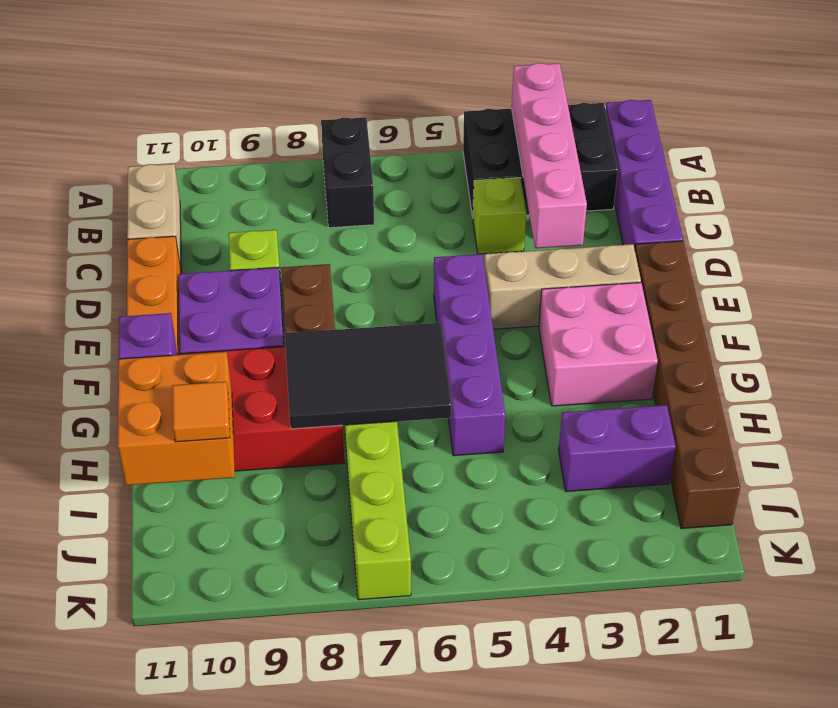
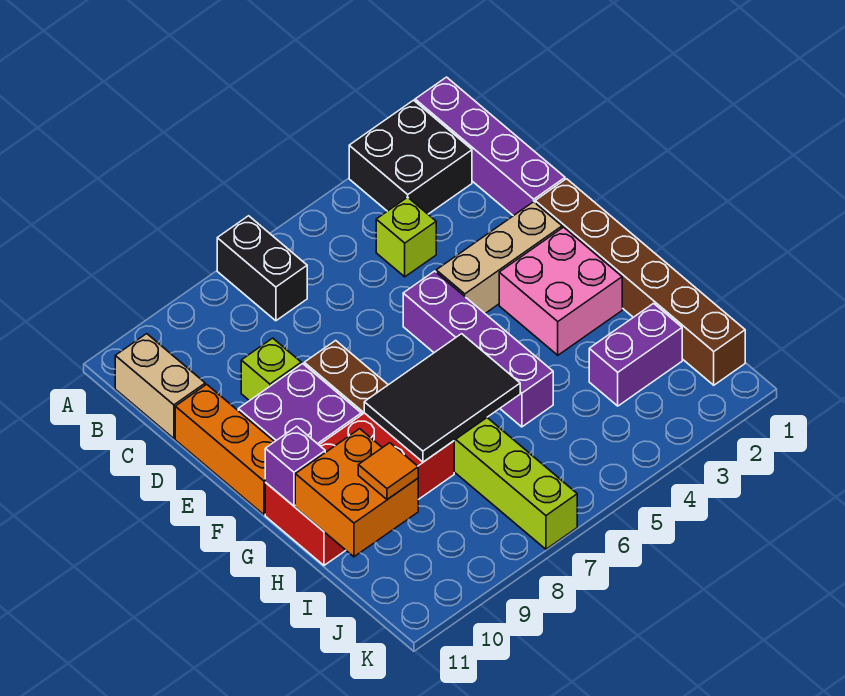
black 2x3 brick [463,103,618,217] -> black 2x2 brick [349,100,472,214]
pink 1x4 brick [512,63,587,248] -> none

